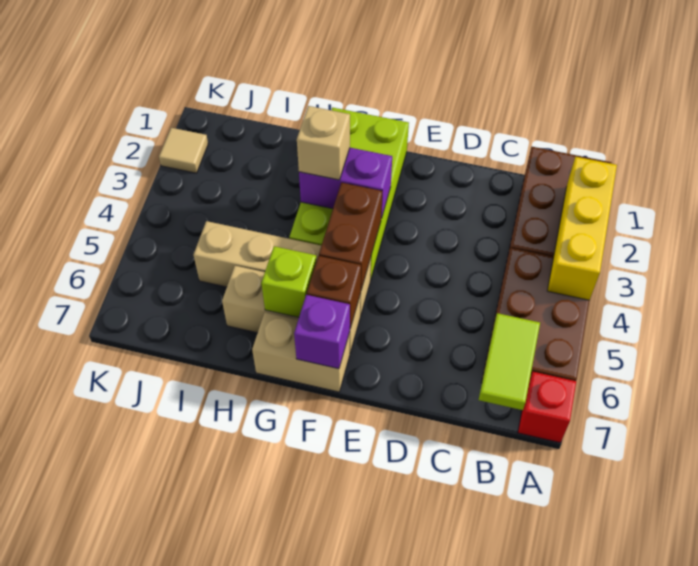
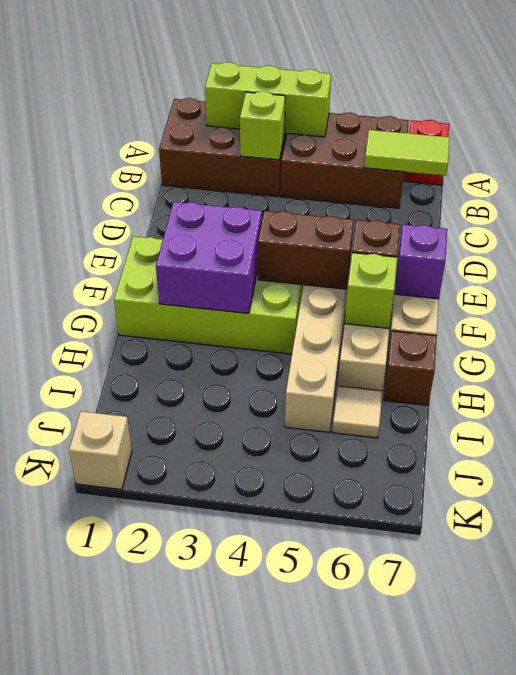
yellow 1x3 brick [547,157,617,300] -> lime 1x3 brick [205,62,331,137]
none -> lime 1x1 brick [240,91,285,160]
purple 1x2 brick [299,148,392,218] -> purple 2x2 brick [156,202,262,313]
tan 1x1 brick [297,106,350,180] -> tan 1x1 brick moved to [69,411,132,490]
none -> brown 1x1 brick [384,331,437,405]
tan 1x1 tile [159,128,208,173] -> tan 1x1 tile moved to [332,386,383,438]

